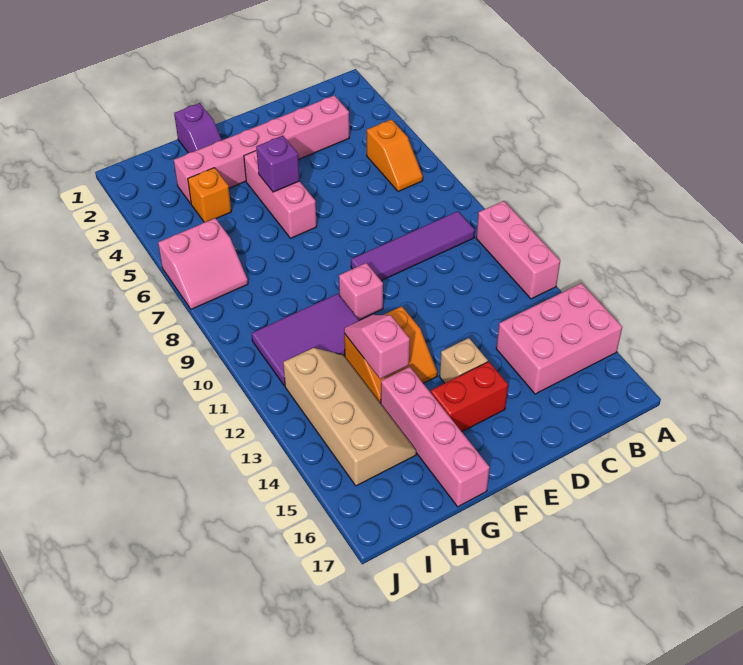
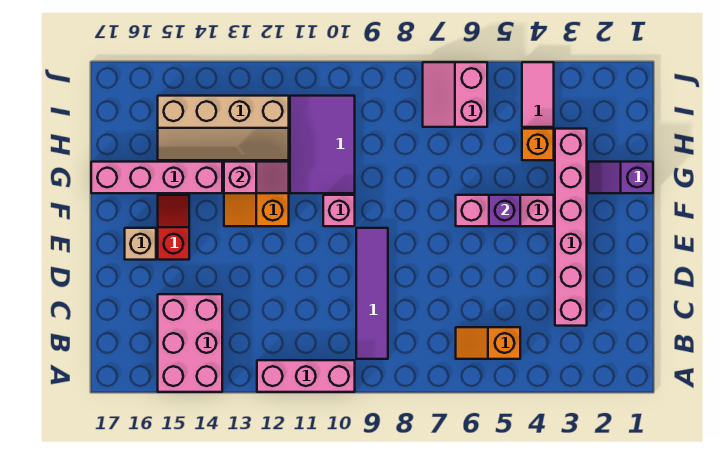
tan 1x1 brick [439,338,488,383] -> tan 1x1 brick moved to [125,228,156,260]
red 1x2 brick [431,362,508,432] -> red 1x2 slope [158,195,189,260]
none -> pink 1x2 tile [522,62,554,127]

